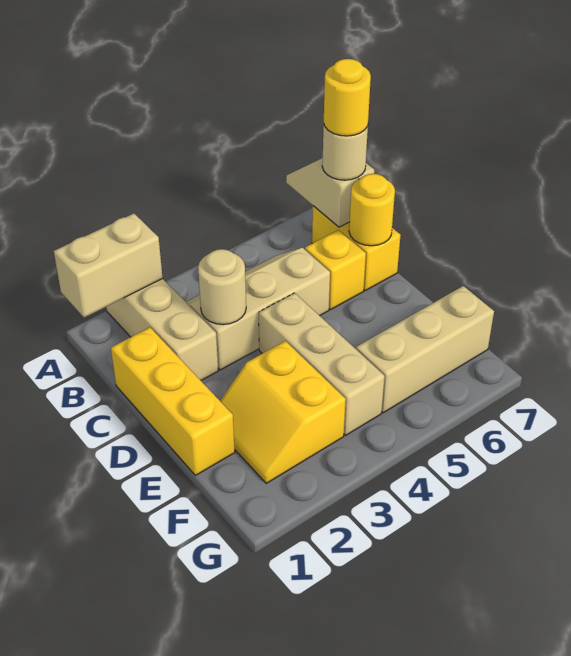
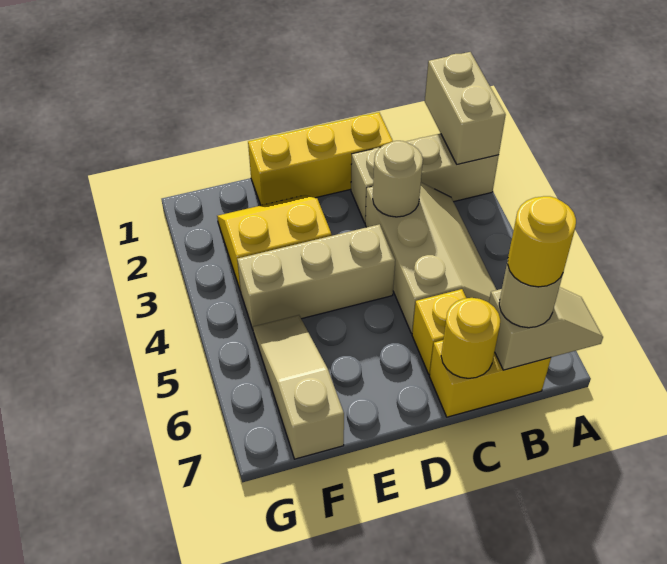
tan 1x3 brick [356,286,494,413] -> tan 1x3 slope [253,315,344,459]

